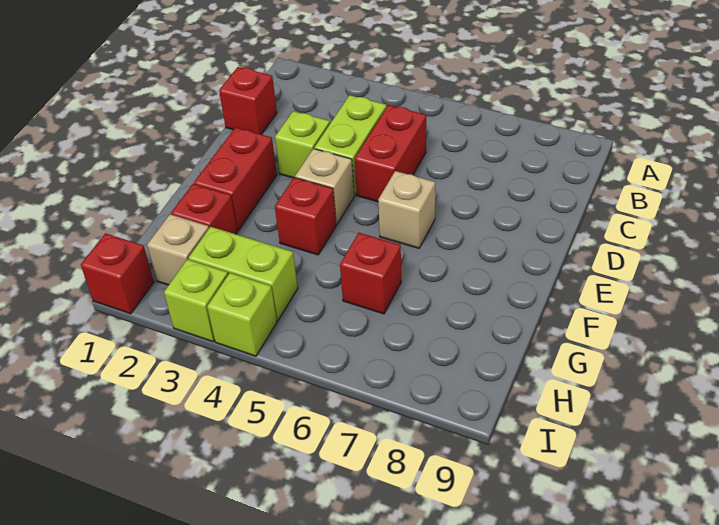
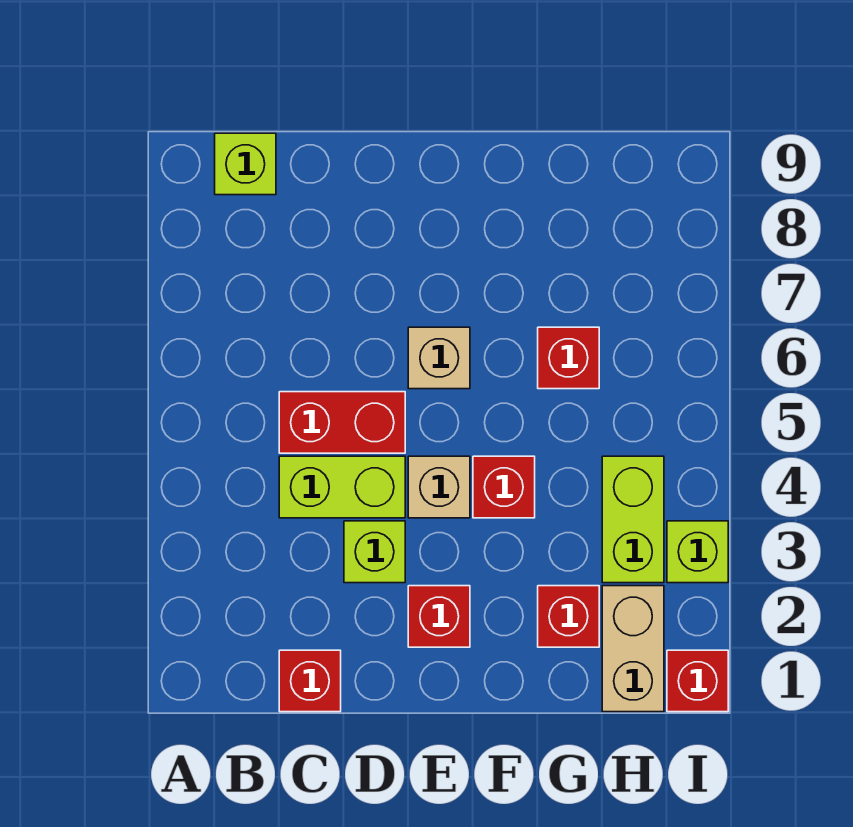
red 1x2 brick [194,128,277,231] -> red 1x1 brick [408,586,470,647]
tan 1x1 brick [147,214,209,285] -> tan 1x2 brick [602,586,664,712]
lime 1x1 brick [207,273,277,356] -> lime 1x1 brick moved to [215,133,276,195]

